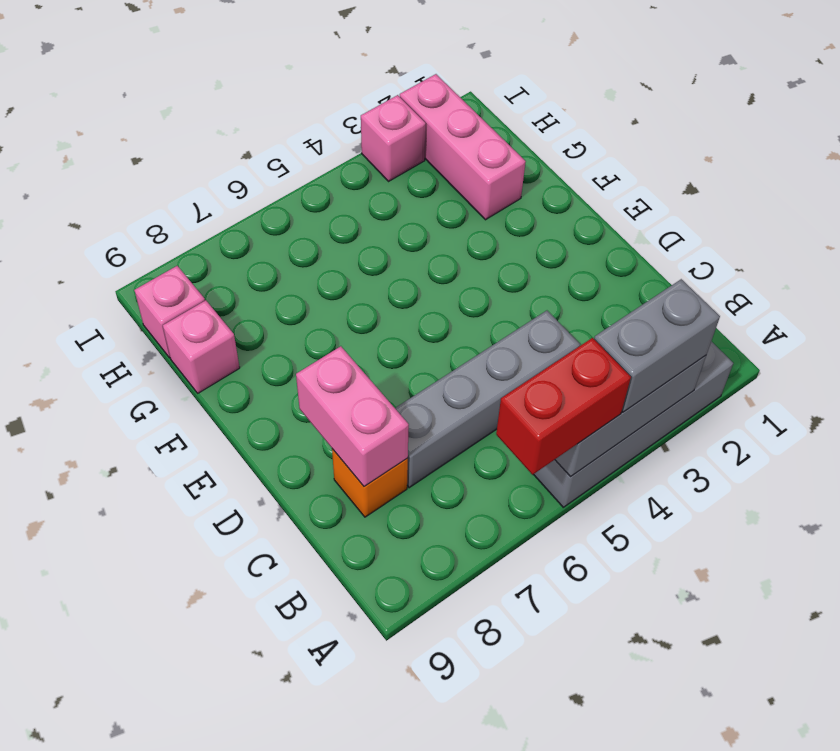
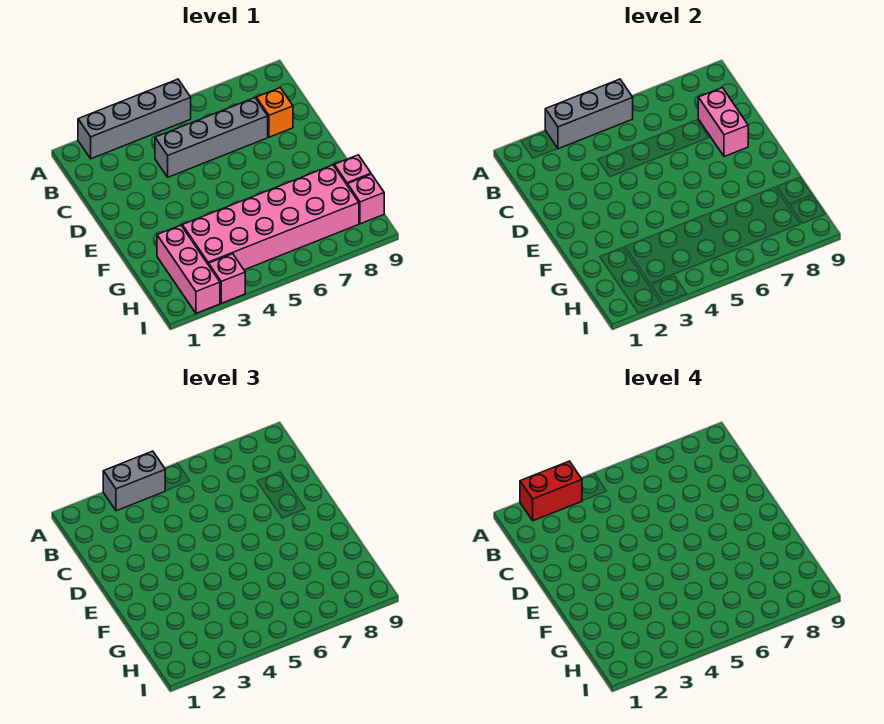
red 1x2 brick [496,338,631,475] -> red 1x2 brick moved to [520,461,582,521]
none -> pink 2x6 brick [182,165,359,270]

